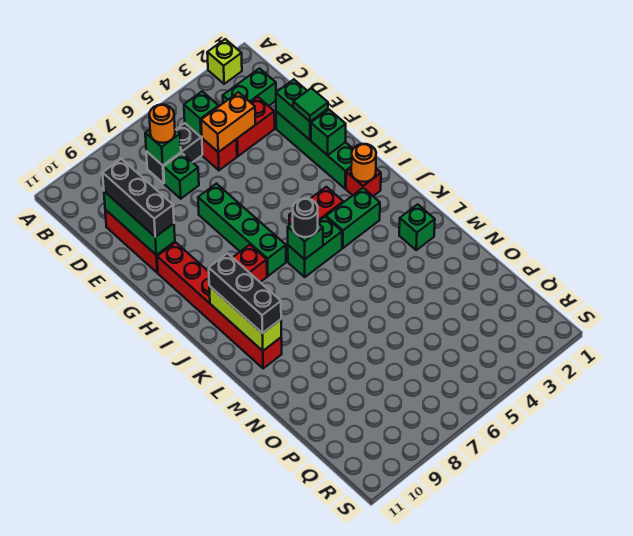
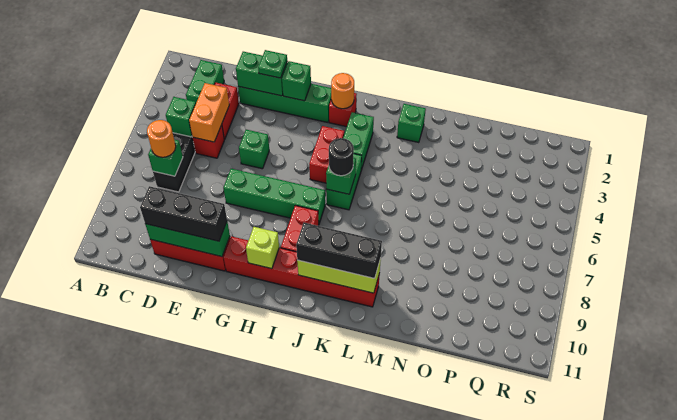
lime 1x1 brick [207,39,242,84] -> lime 1x1 brick moved to [246,227,279,269]
green 1x1 brick [164,153,199,199] -> green 1x1 brick moved to [239,130,269,169]
green 1x1 tile [293,88,328,122] -> green 1x1 plate [258,50,287,78]

